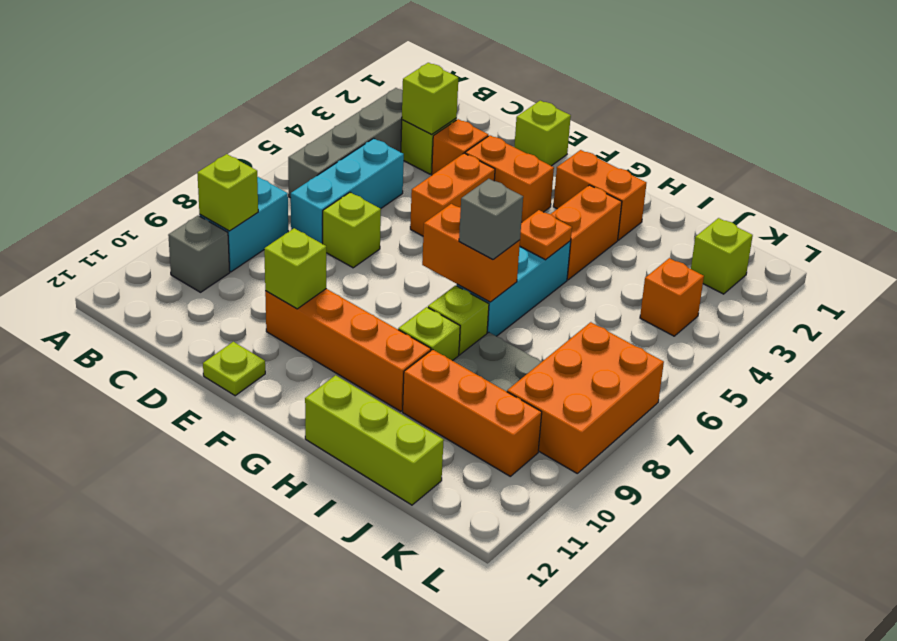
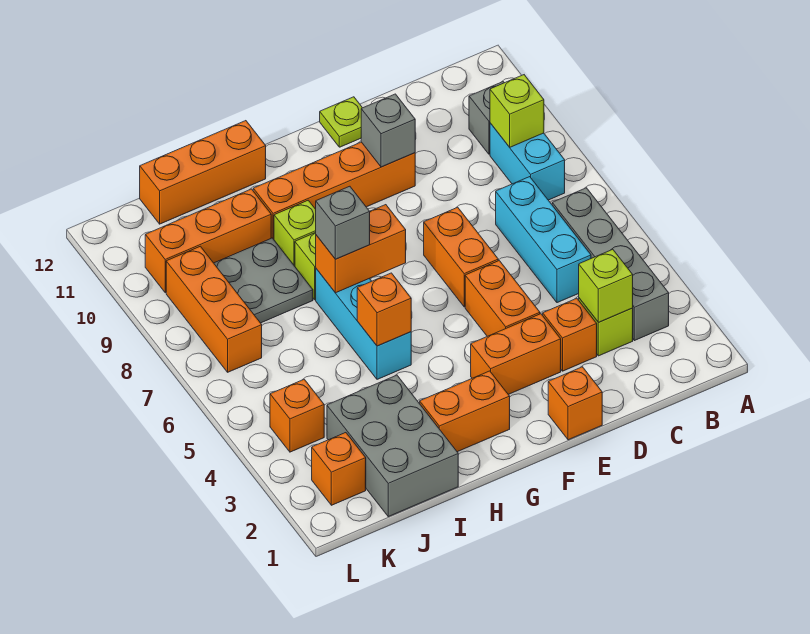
lime 1x1 brick [323,192,381,268] -> none
lime 1x1 brick [514,101,571,166] -> orange 1x1 brick [548,367,602,440]
lime 1x1 brick [264,228,326,309] -> grey 1x1 brick [361,94,415,167]
orange 1x2 brick [551,185,622,280] -> orange 1x2 brick moved to [424,207,498,307]
orange 1x1 plate [520,210,572,260] -> orange 1x1 brick [357,273,411,346]
lime 1x3 brick [305,375,444,505] -> orange 1x3 brick [140,121,266,224]
none -> grey 2x3 brick [327,375,458,517]
lime 1x1 brick [691,218,753,294] -> orange 1x1 brick [312,433,366,505]
orange 2x3 brick [507,322,664,473] -> orange 1x3 brick [166,246,262,372]

